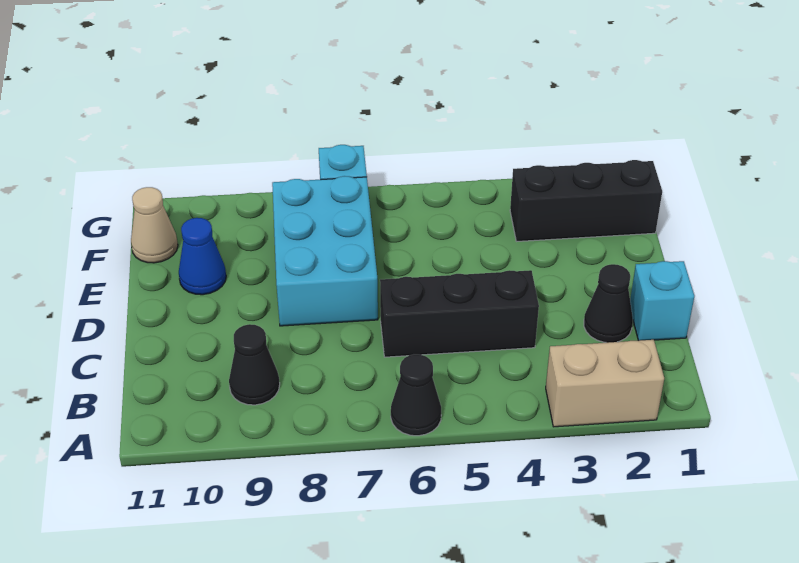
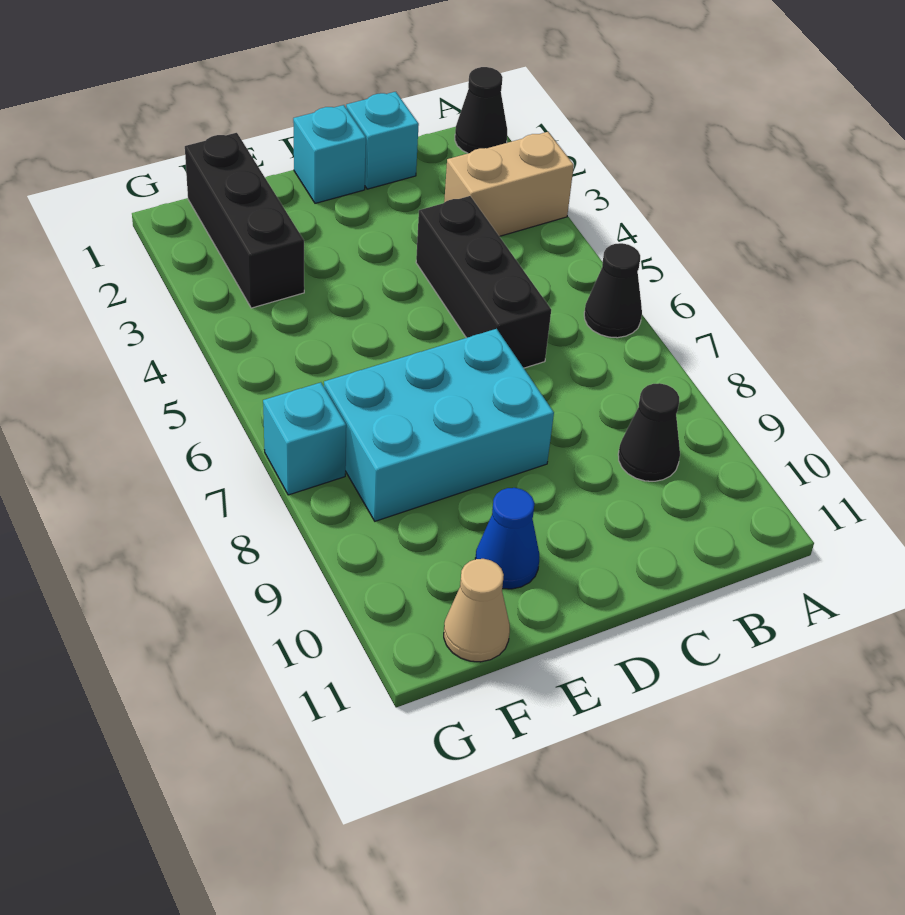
tan 1x2 brick [546,340,664,427] -> tan 1x2 brick turned to [444,132,574,236]
black 1x1 cone [584,264,633,343] -> black 1x1 cone moved to [455,67,507,153]
none -> cyan 1x1 brick [293,105,366,203]

